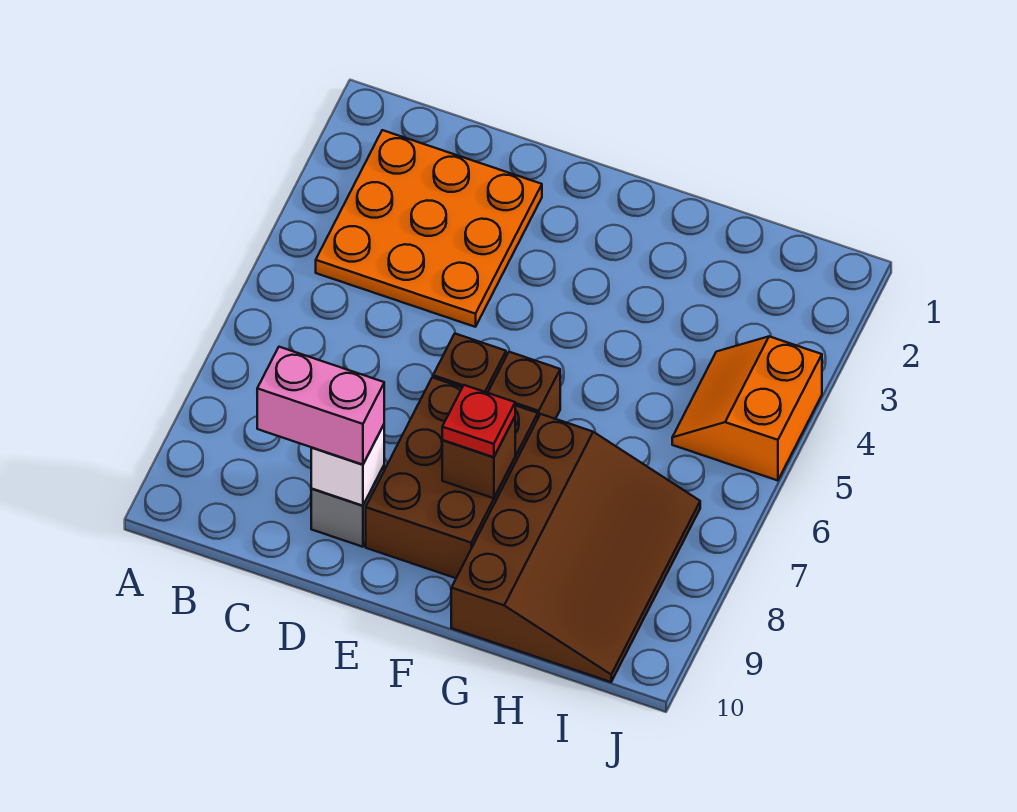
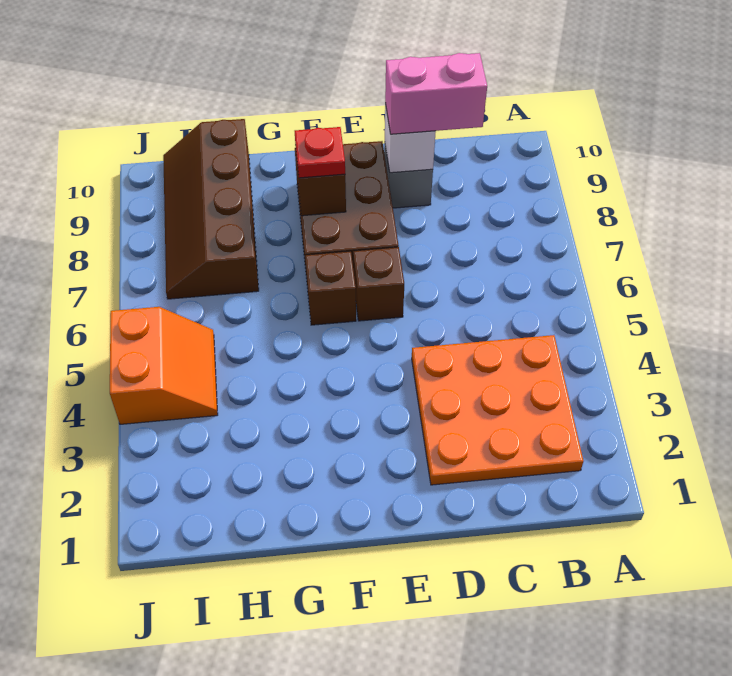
brown 3x4 slope [451,414,700,682] -> brown 2x4 slope [163,119,259,299]

